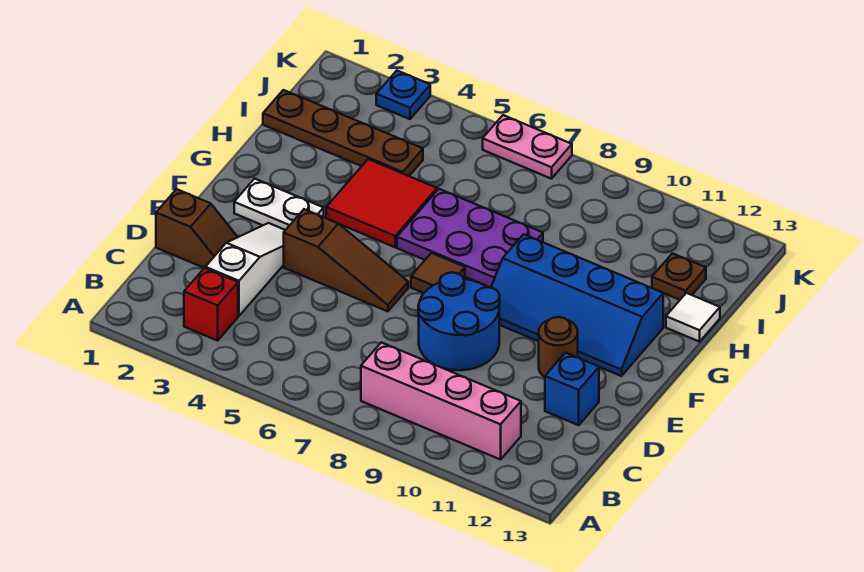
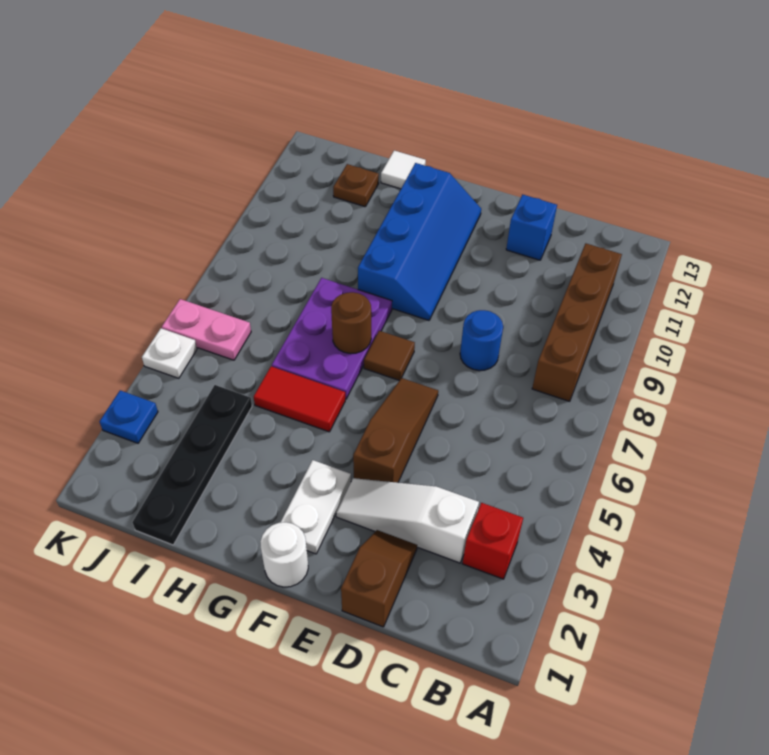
pink 1x4 brick [361,342,521,460] -> brown 1x4 brick [532,244,622,401]
blue 2x2 round brick [418,272,500,370] -> blue 1x1 round brick [460,310,503,371]
brown 1x1 round brick [539,317,578,377] -> brown 1x1 round brick moved to [331,292,371,354]
none -> white 1x1 round brick [260,522,308,587]
red 2x2 tile [326,159,437,247] -> red 1x2 tile [254,366,345,432]
brown 1x4 plate [263,90,423,176] -> black 1x4 plate [132,385,252,545]
none -> white 1x1 plate [142,328,197,378]
pink 1x2 plate [483,115,572,179] -> pink 1x2 plate turned to [162,299,251,360]

